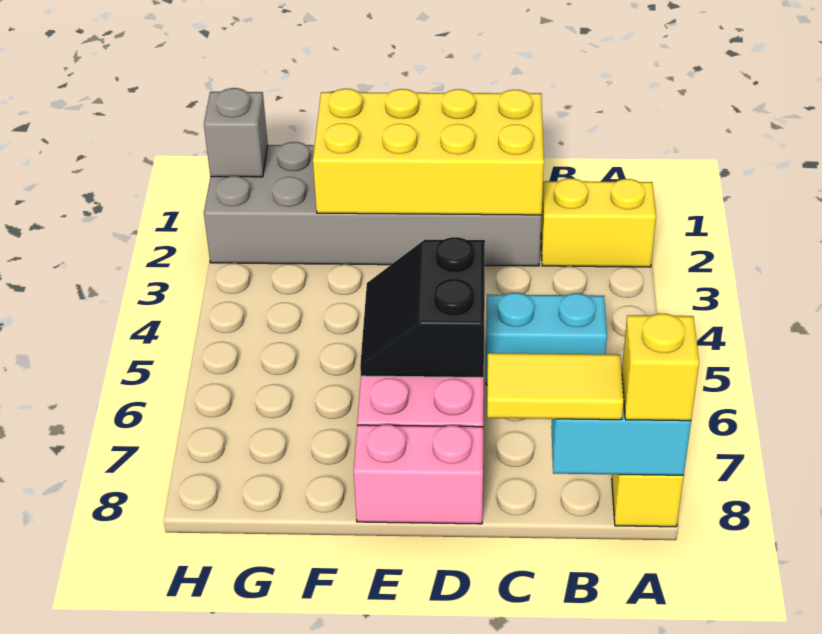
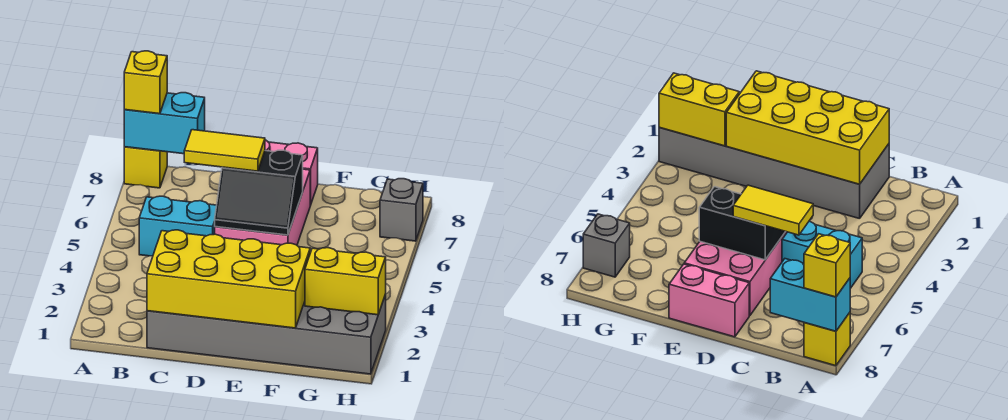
yellow 1x2 brick [541,178,656,267] -> yellow 1x2 brick moved to [305,248,386,315]
yellow 1x2 tile [487,353,624,420] -> yellow 1x2 tile moved to [184,130,265,171]
black 2x2 slope [360,237,485,378] -> black 2x2 slope turned to [215,150,303,235]
grey 1x1 brick [204,88,268,177] -> grey 1x1 brick moved to [380,179,423,241]

